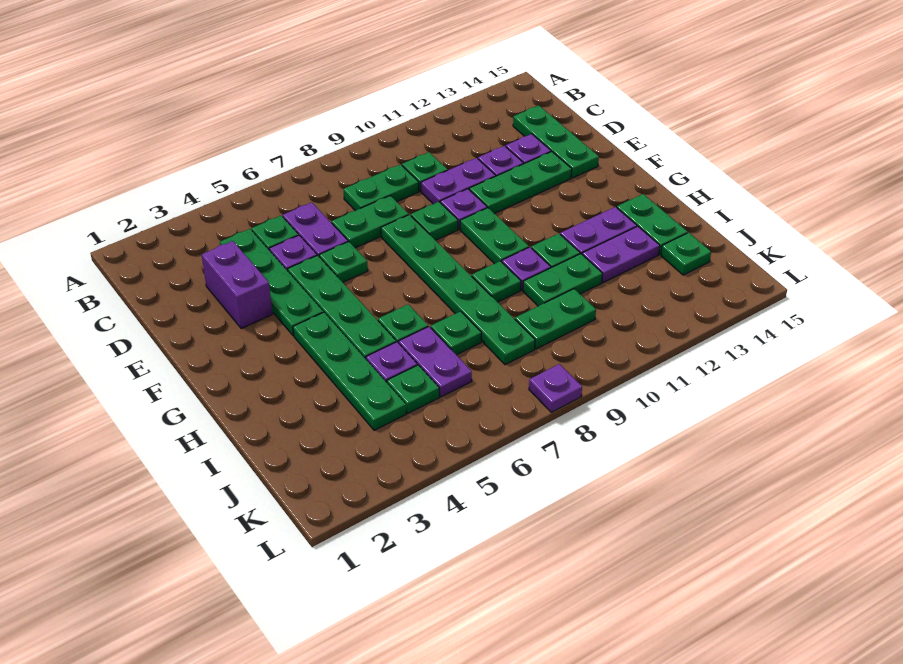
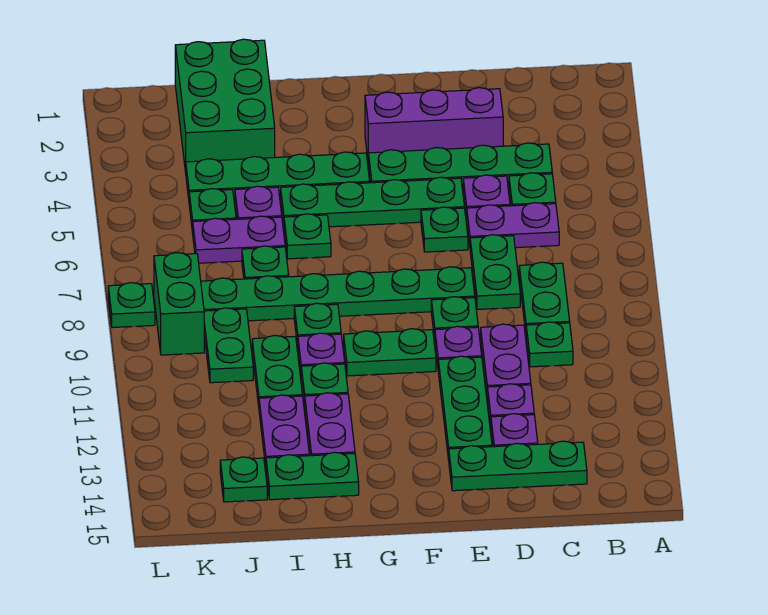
purple 1x2 brick [202,241,272,329] -> purple 1x3 brick [365,88,503,165]
none -> green 2x3 brick [175,39,275,172]
none -> green 1x2 brick [154,253,204,355]
purple 1x1 plate [529,364,582,412] -> green 1x1 plate [108,283,155,328]

